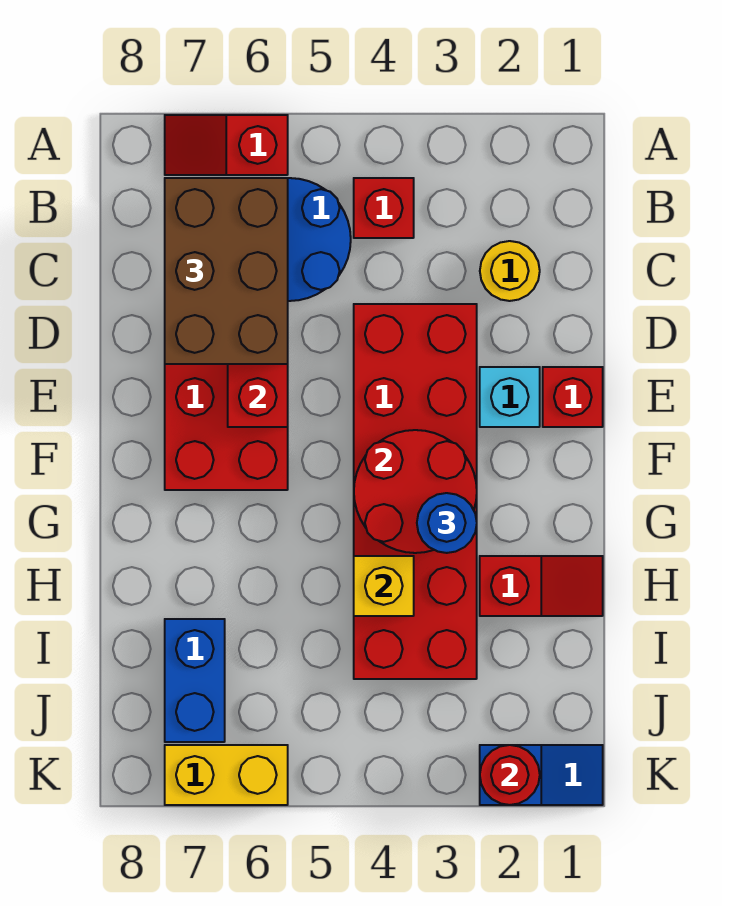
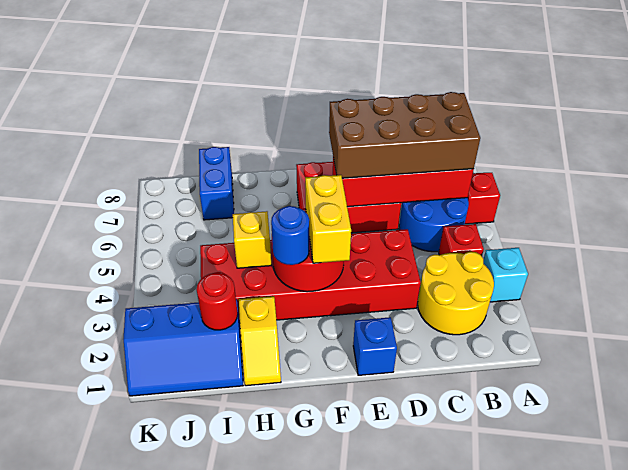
brown 2x3 brick [165,178,288,364] -> brown 2x4 brick [329,92,480,178]
yellow 1x1 round brick [480,241,540,301] -> yellow 2x2 round brick [418,252,494,335]
red 1x1 brick [543,367,603,427] -> blue 1x1 brick [353,317,397,376]
cyan 1x1 brick [480,367,540,427] -> cyan 1x1 brick moved to [483,248,528,302]
red 1x2 slope [480,556,603,616] -> yellow 1x2 slope [239,296,281,386]
blue 1x2 brick [165,619,225,742] -> blue 1x2 brick turned to [199,147,234,220]
blue 1x2 slope [480,745,603,805] -> blue 2x3 slope [124,299,243,396]
red 1x1 round brick [480,745,540,805] -> red 1x1 round brick moved to [197,273,238,330]
yellow 1x2 brick [165,745,288,805] -> yellow 1x2 brick moved to [305,175,351,263]

